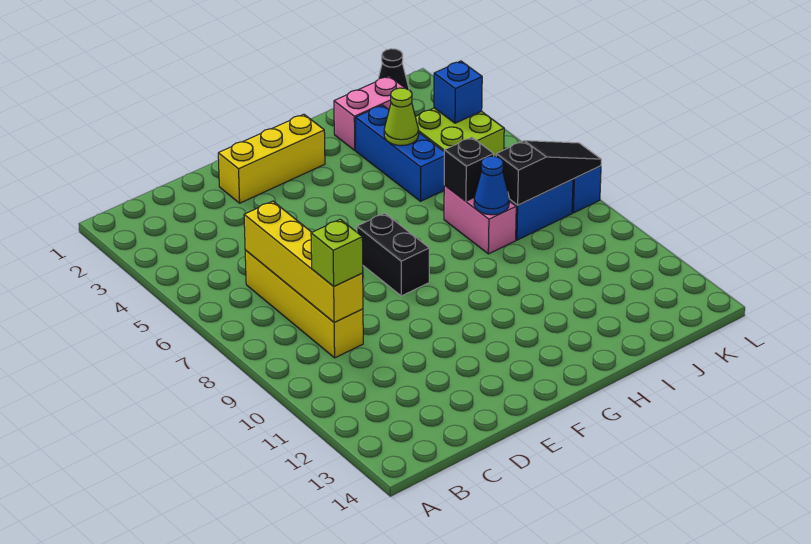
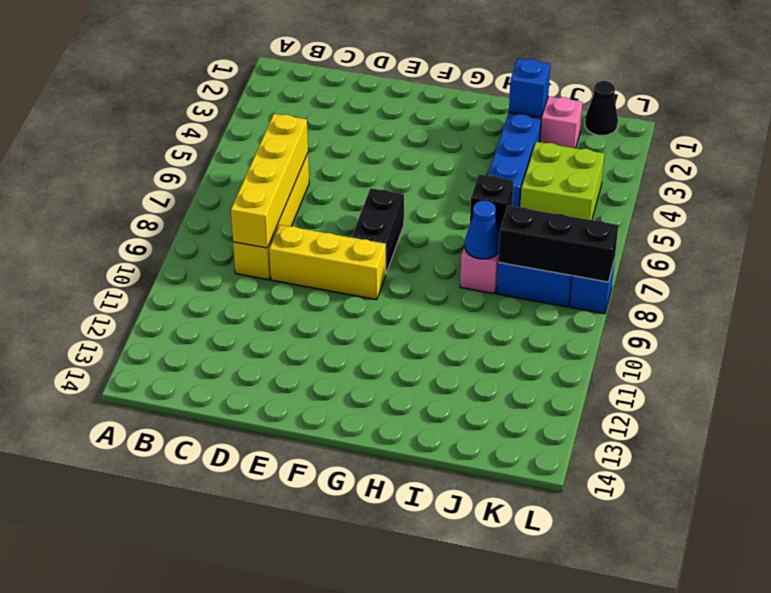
lime 1x1 brick [311,219,363,286] -> none
yellow 1x3 brick [218,114,325,203] -> yellow 1x3 brick moved to [269,225,386,300]
lime 1x1 cone [384,88,419,146] -> none
black 1x3 slope [496,141,601,205] -> black 1x3 brick [498,206,618,282]
blue 1x1 brick [434,61,482,123] -> blue 1x1 brick moved to [509,59,551,117]

